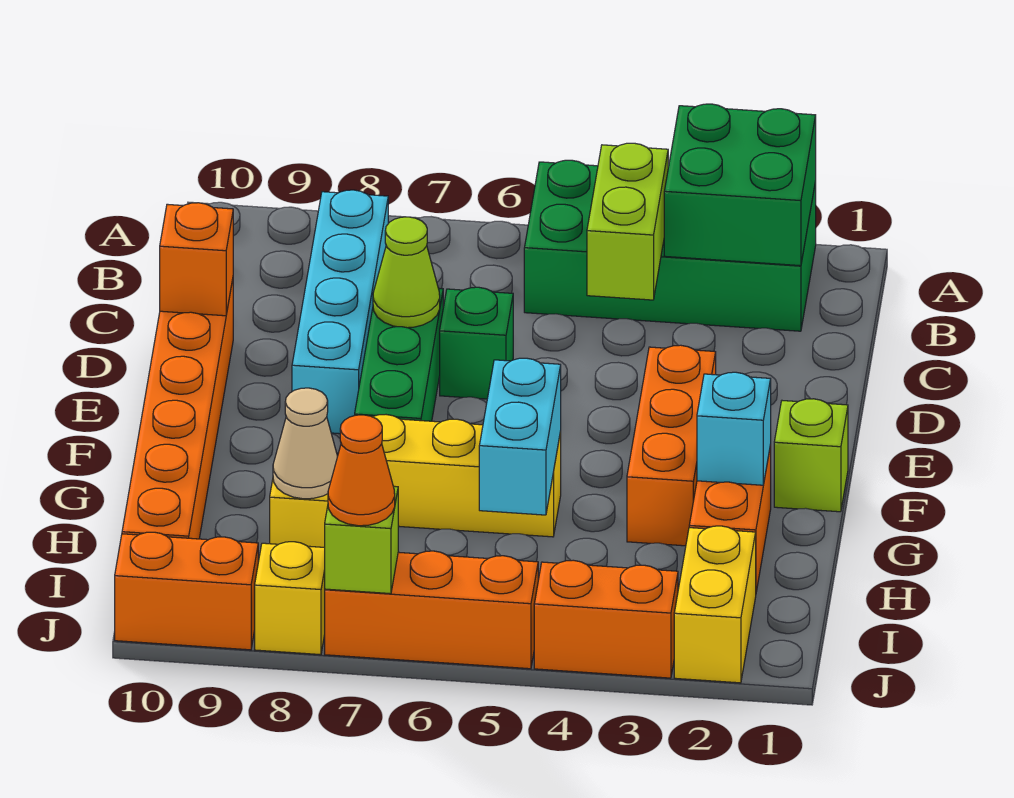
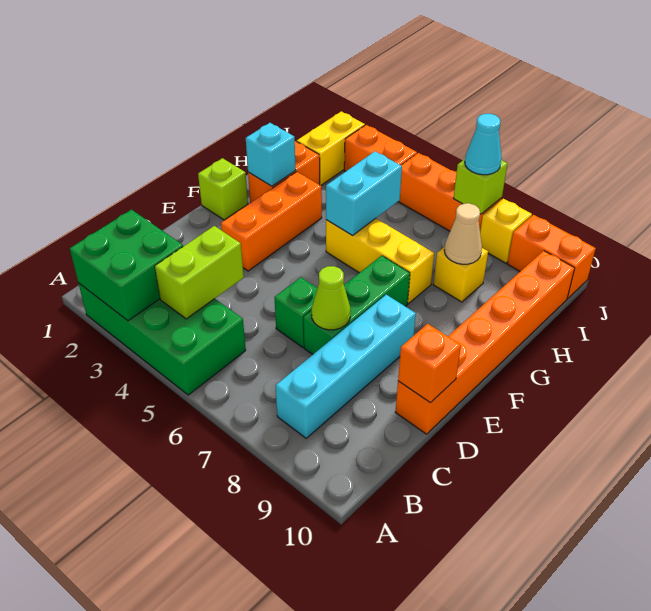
orange 1x1 cone [328,415,395,526] -> cyan 1x1 cone [465,114,502,175]

